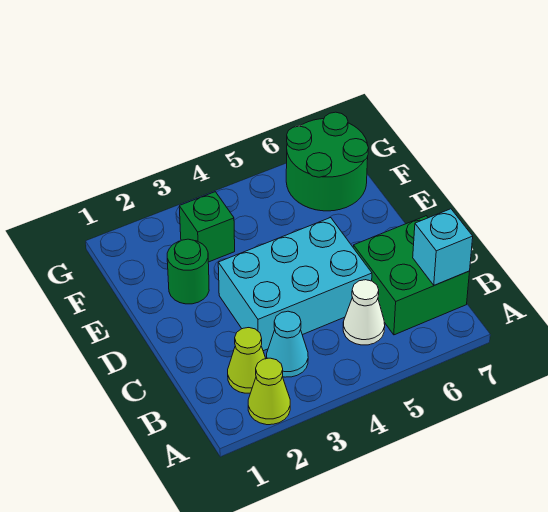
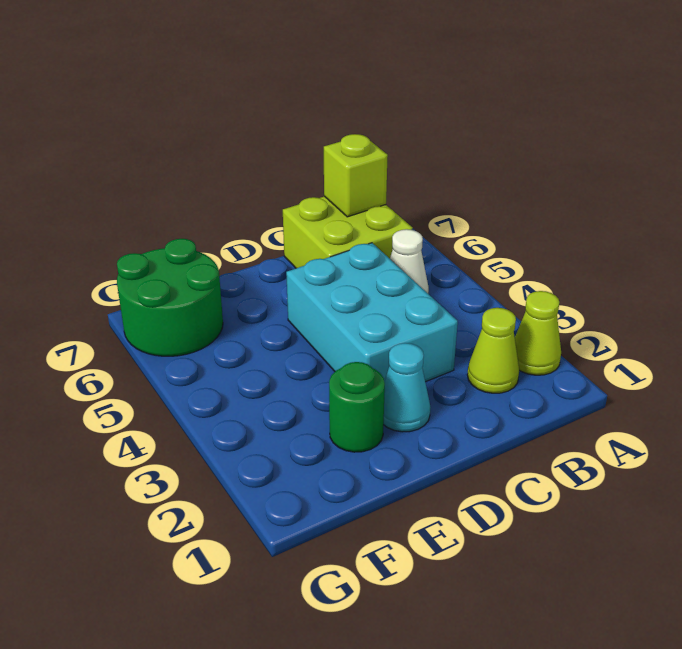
cyan 1x1 cone [267,311,308,377] -> cyan 1x1 cone moved to [383,343,430,432]
green 2x2 brick [353,216,470,335] -> lime 2x2 brick [283,196,412,268]
cyan 1x1 brick [413,209,473,285] -> lime 1x1 brick [324,134,388,217]
green 1x1 brick [179,192,235,262] -> none

